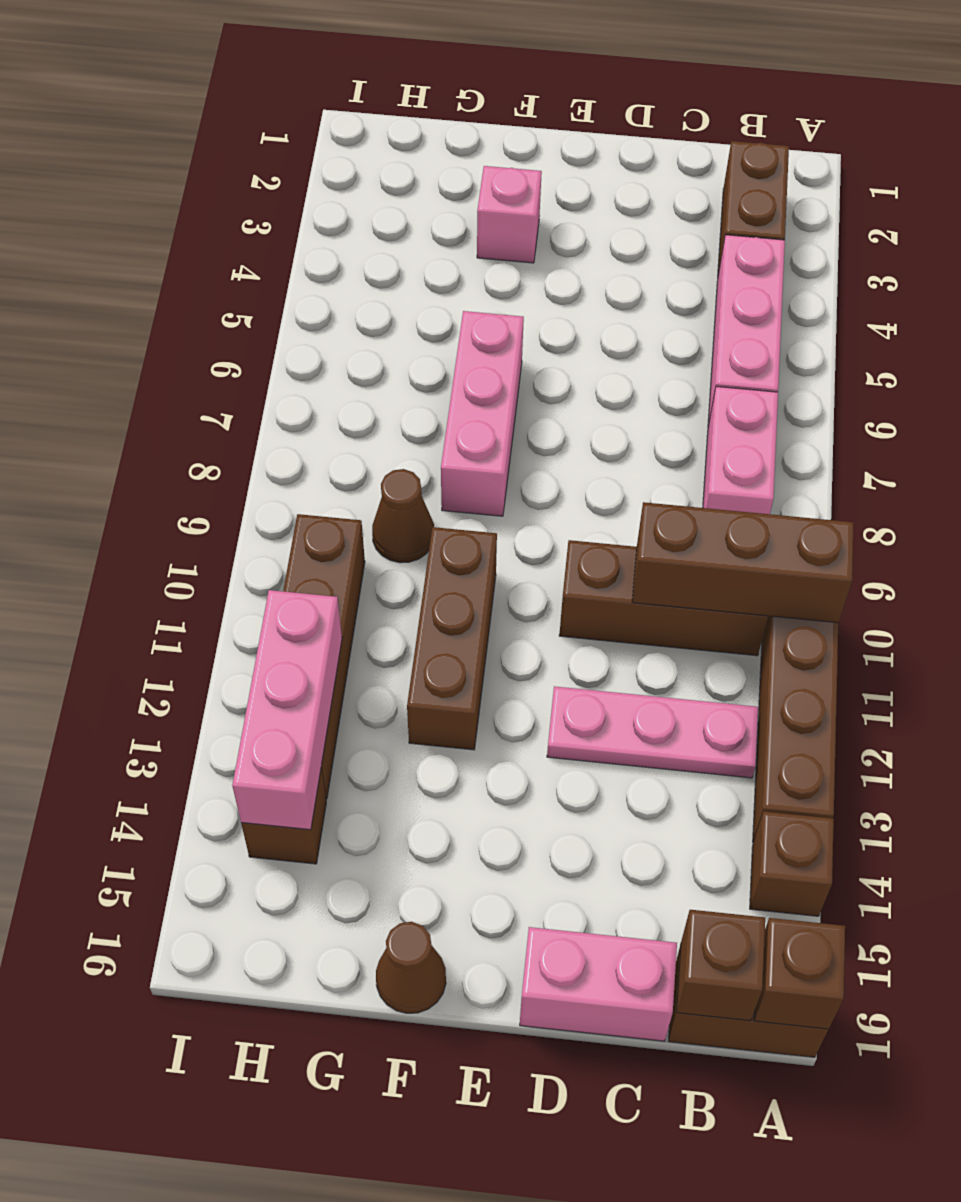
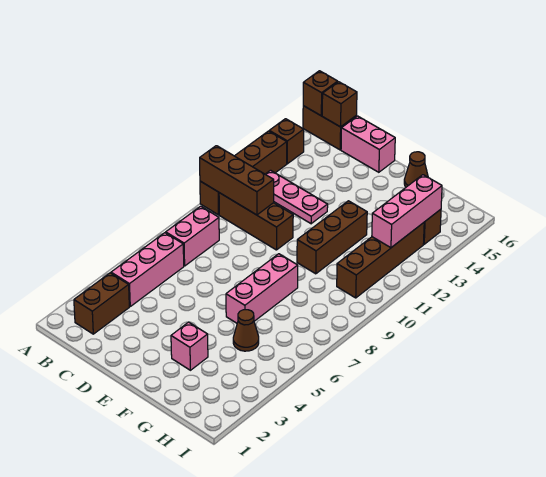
brown 1x1 cone [372,469,434,563] -> brown 1x1 cone moved to [233,310,259,351]

